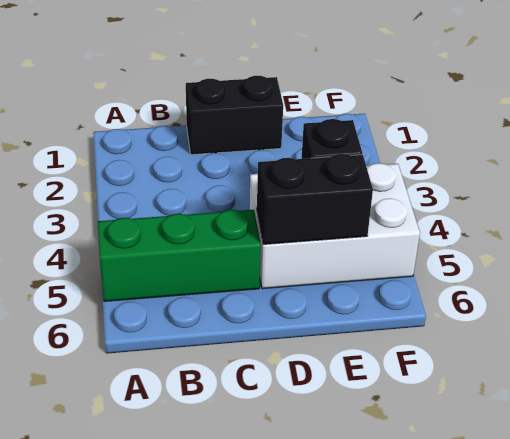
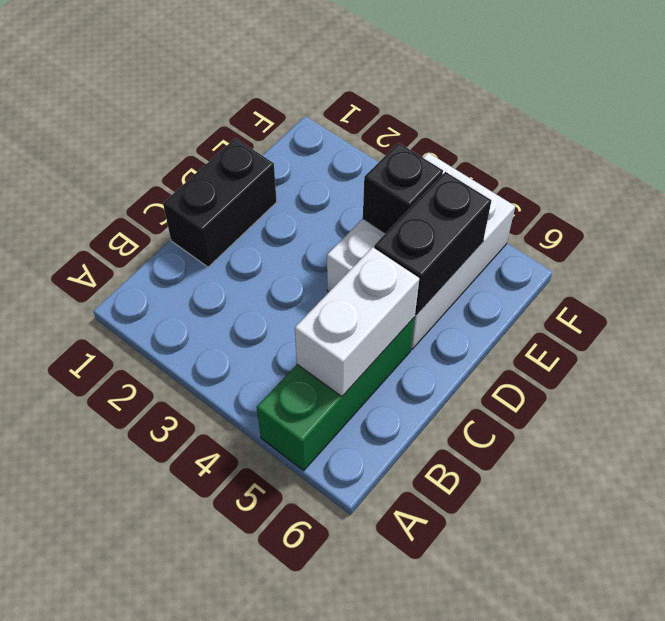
none -> white 1x2 brick [295,247,419,397]

